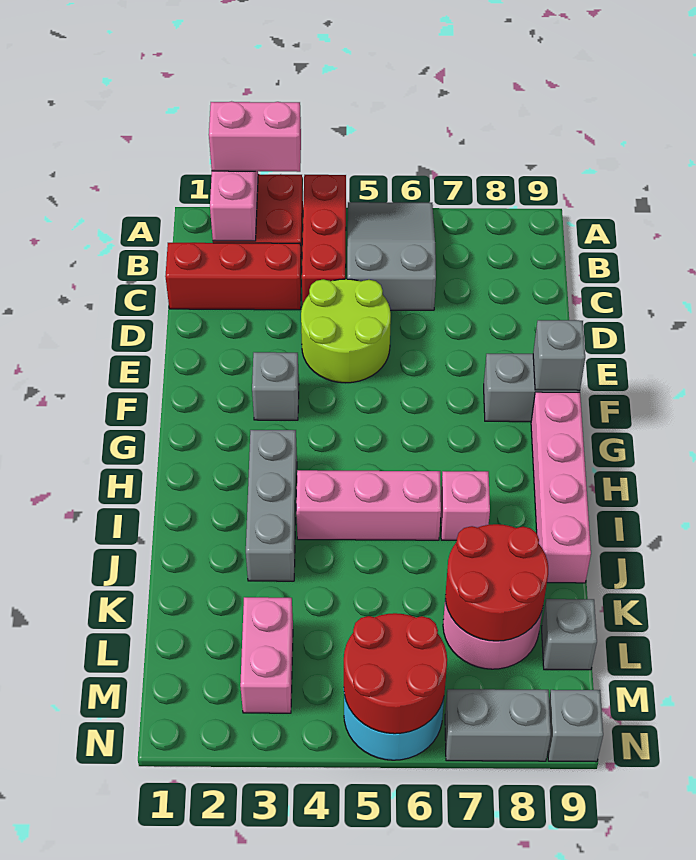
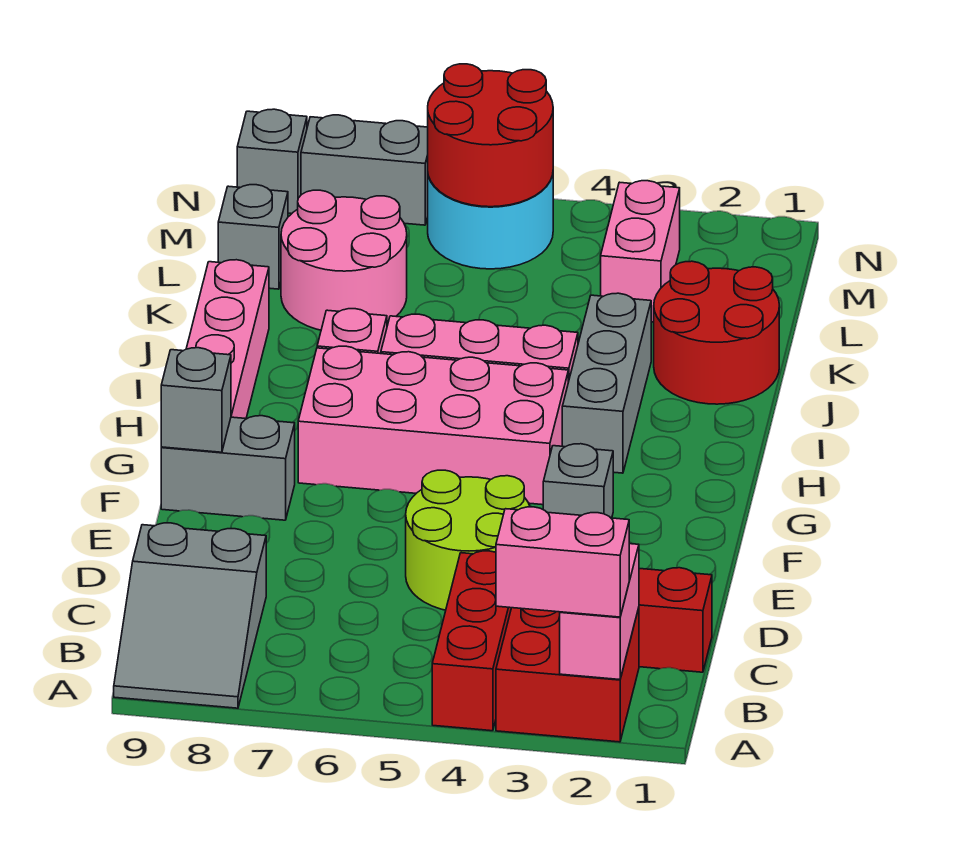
grey 2x3 slope [347,202,436,310] -> grey 2x3 slope moved to [114,523,266,708]
none -> pink 2x4 brick [298,346,568,505]
red 2x2 round brick [445,524,548,641] -> red 2x2 round brick moved to [654,261,779,404]

